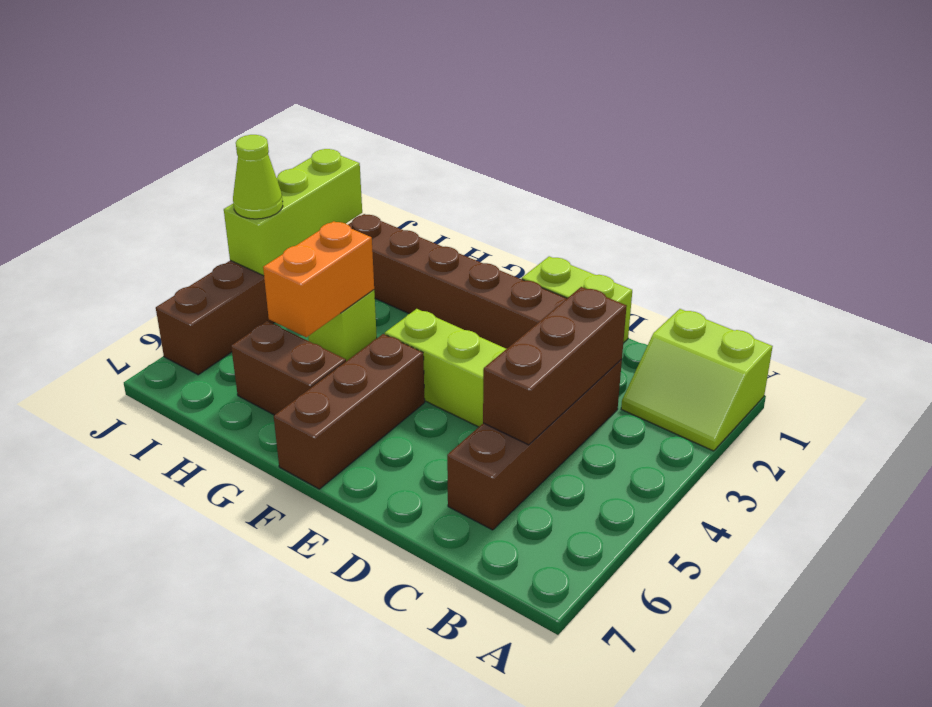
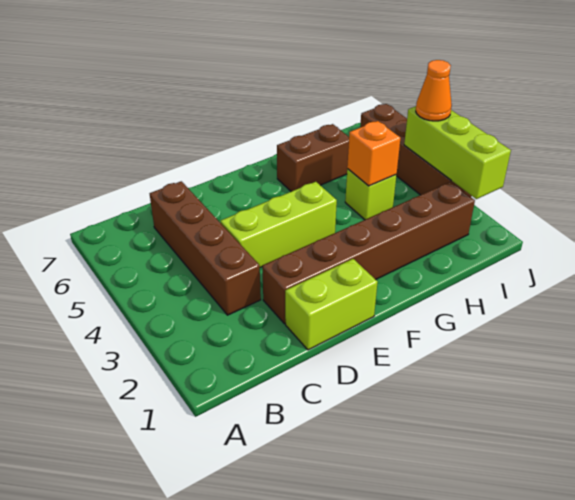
lime 2x2 slope [621,309,773,451] -> none
brown 1x3 brick [483,287,627,445] -> none
brown 1x3 brick [274,334,425,489] -> none
orange 1x2 brick [263,221,374,337] -> orange 1x1 brick [347,121,400,186]
lime 1x1 cone [233,135,283,219] -> orange 1x1 cone [416,60,452,121]

